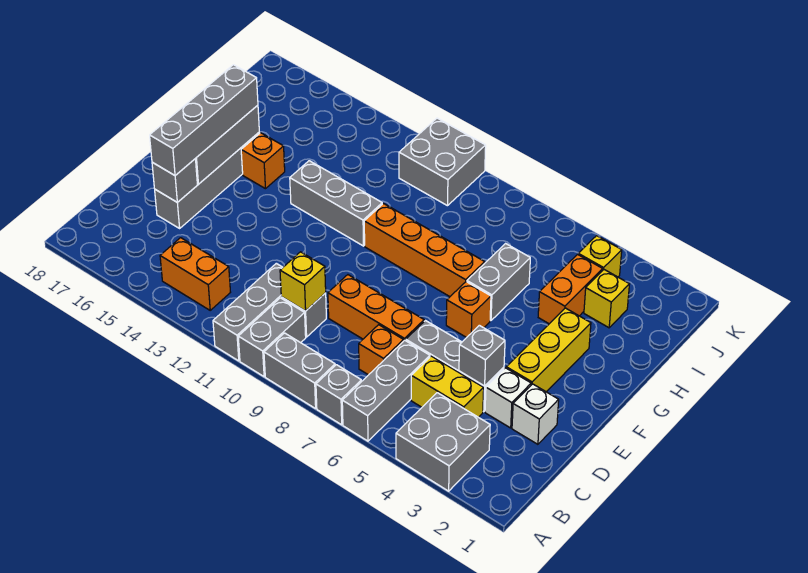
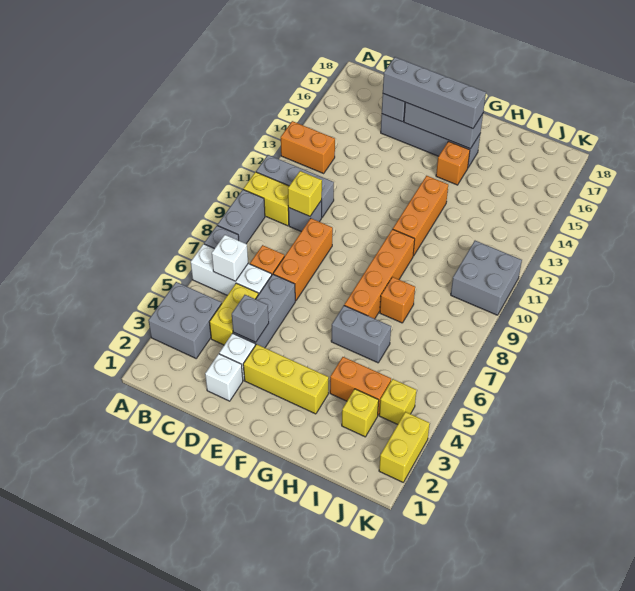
grey 1x3 brick [342,340,430,441] -> white 1x3 brick [191,244,272,295]
grey 1x2 brick [238,298,306,377] -> yellow 1x2 brick [243,172,289,226]
none -> white 1x1 brick [212,235,248,281]
orange 1x2 brick [160,238,231,310] -> orange 1x2 brick turned to [281,121,335,173]
orange 1x1 brick [446,282,491,338] -> orange 1x1 brick moved to [380,277,415,323]
grey 1x3 brick [290,161,382,246] -> orange 1x3 brick [393,176,448,256]
none -> yellow 1x2 brick [379,412,430,482]

